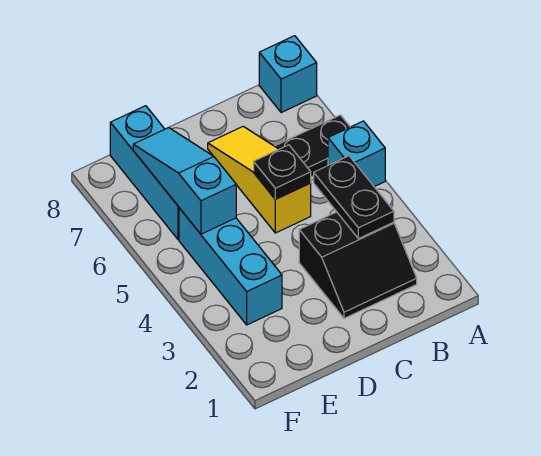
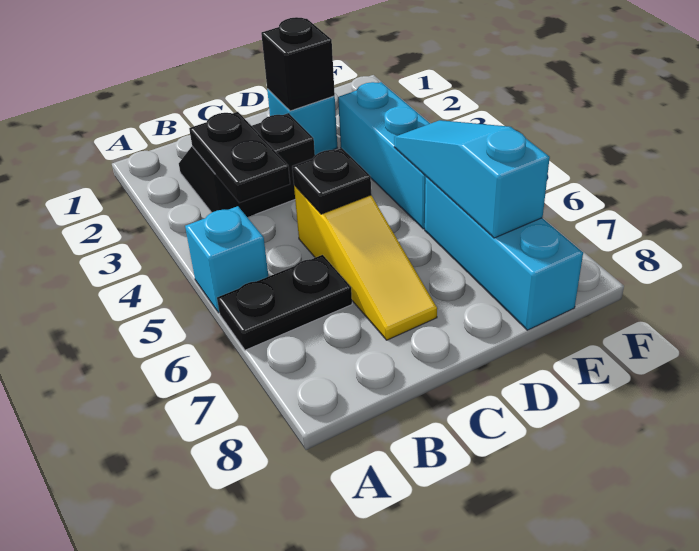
cyan 1x1 brick [259,36,317,113] -> cyan 1x1 brick moved to [267,89,337,155]
none -> black 1x1 brick [261,17,335,111]
cyan 1x3 slope [133,128,236,234] -> cyan 1x3 slope turned to [394,120,550,238]

